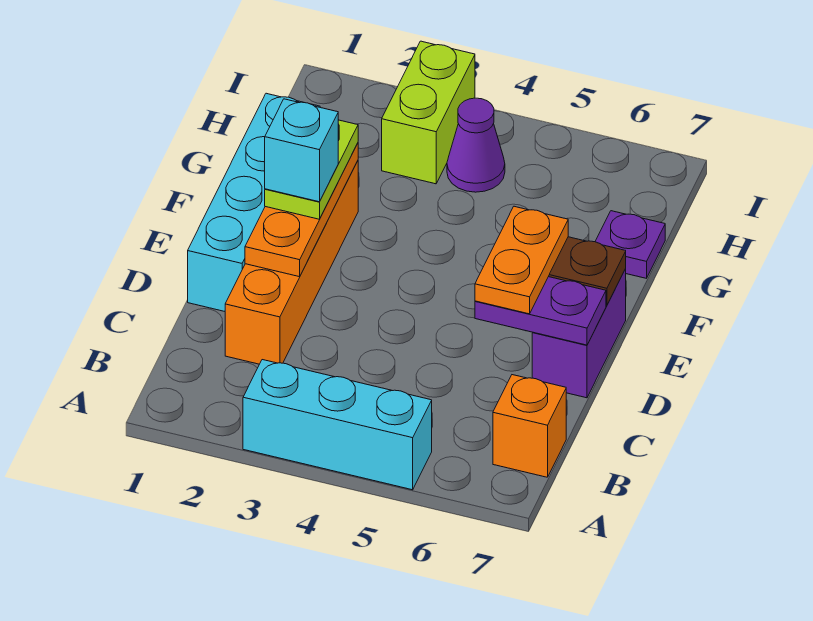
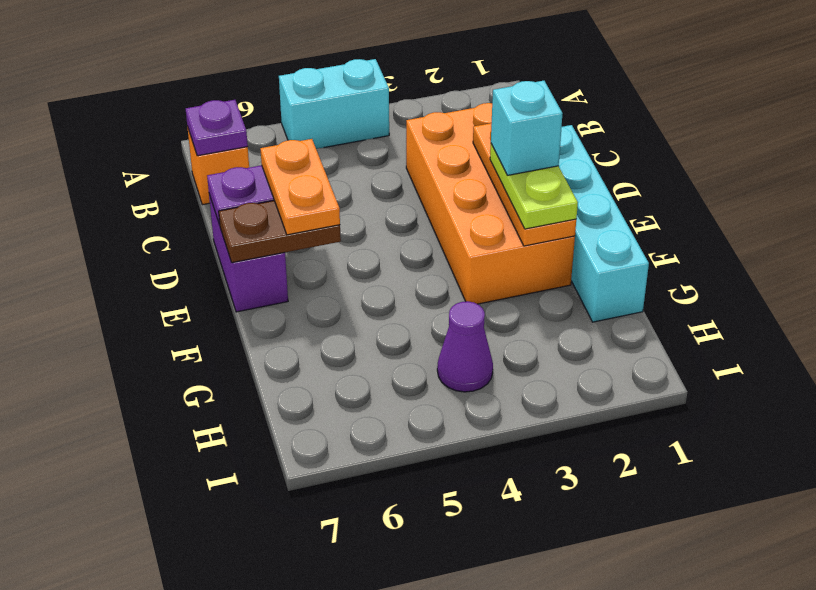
cyan 1x3 brick [243,360,432,490] -> cyan 1x2 brick [279,59,389,149]
orange 1x4 brick [225,161,358,364] -> orange 2x4 brick [406,103,575,304]
purple 1x1 plate [595,211,665,278] -> purple 1x1 plate moved to [186,100,248,156]
lime 1x2 brick [382,41,475,184] -> none

